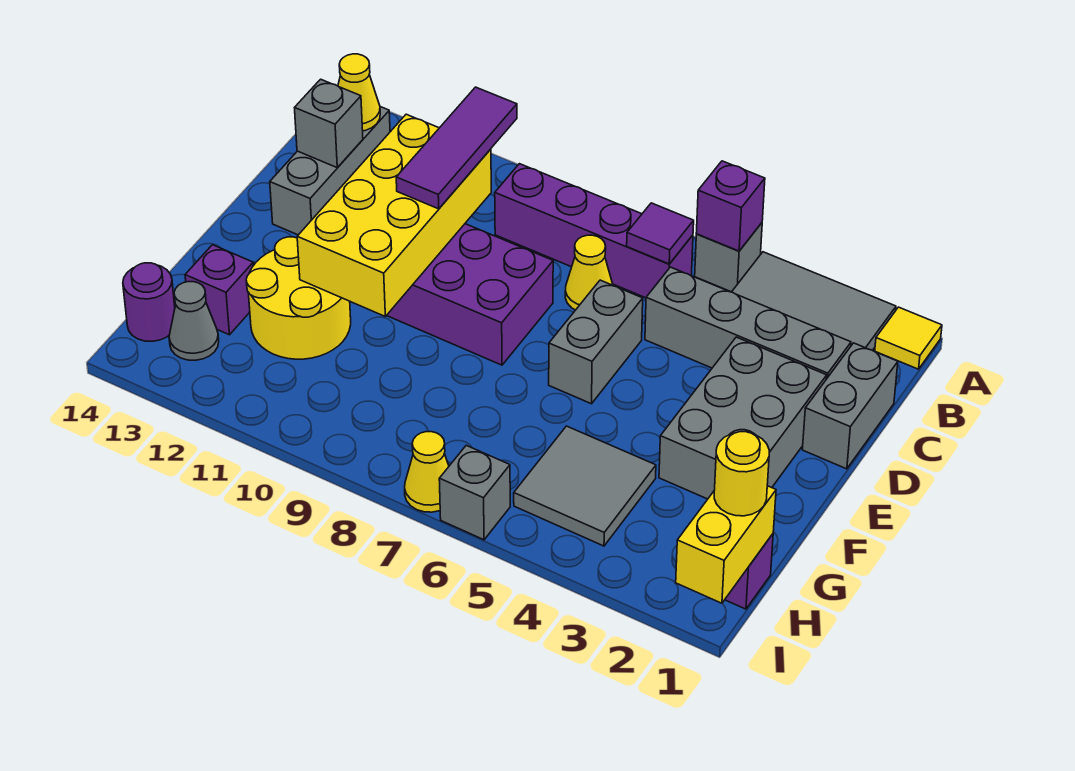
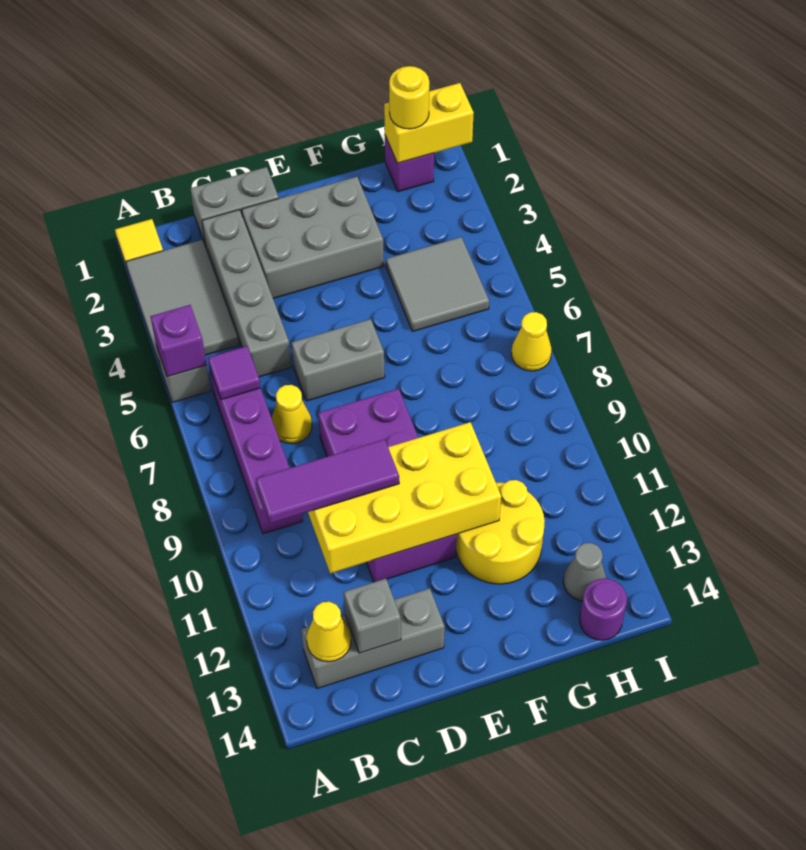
purple 1x1 brick [185,245,253,335] -> none
grey 1x1 brick [439,445,510,540] -> none

